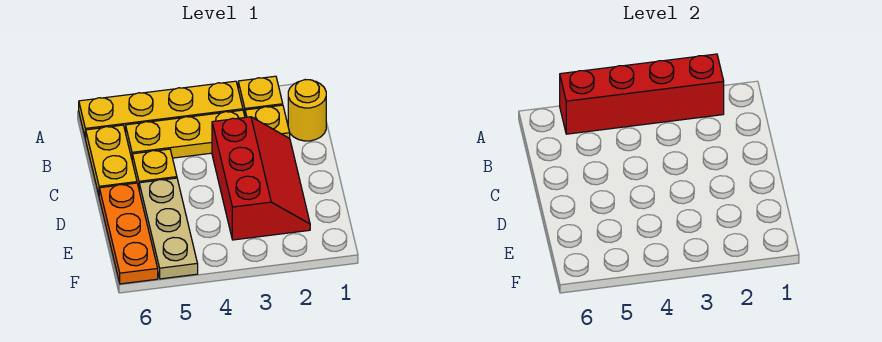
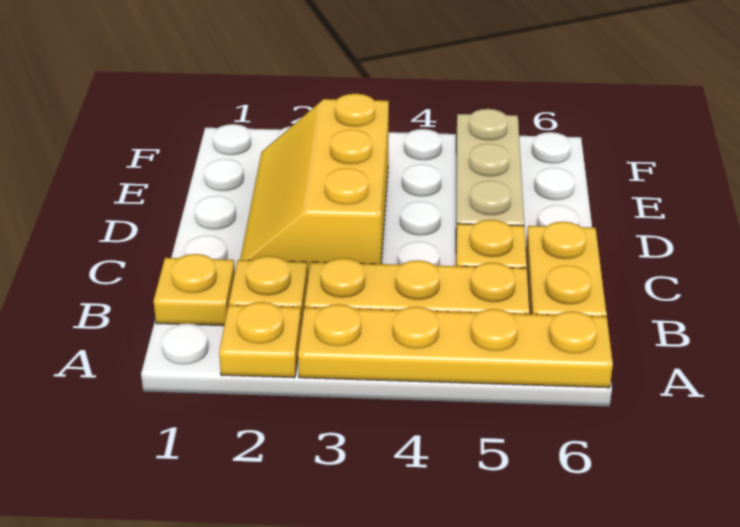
red 1x4 brick [560,54,724,134] -> none
yellow 1x1 round brick [288,80,326,141] -> yellow 1x1 plate [154,254,235,326]
red 2x3 slope [212,117,310,240] -> yellow 2x3 slope [240,94,389,282]
orange 1x3 plate [99,183,158,284] -> none

